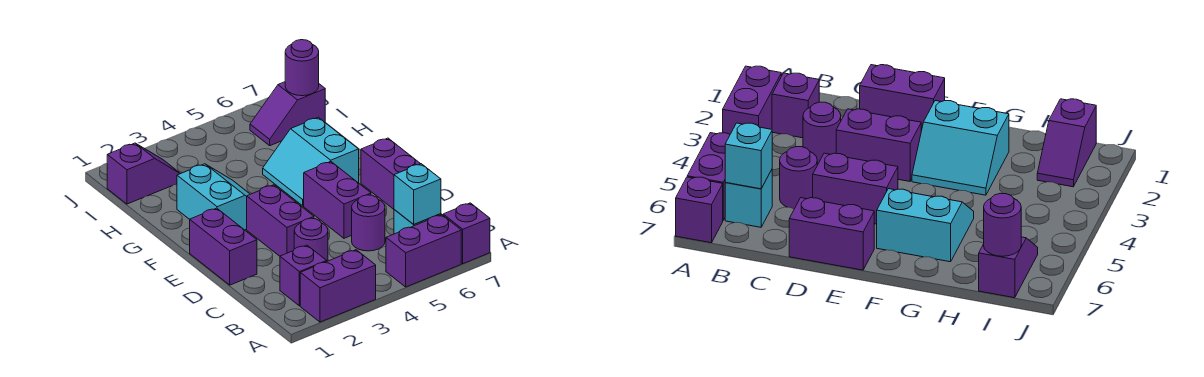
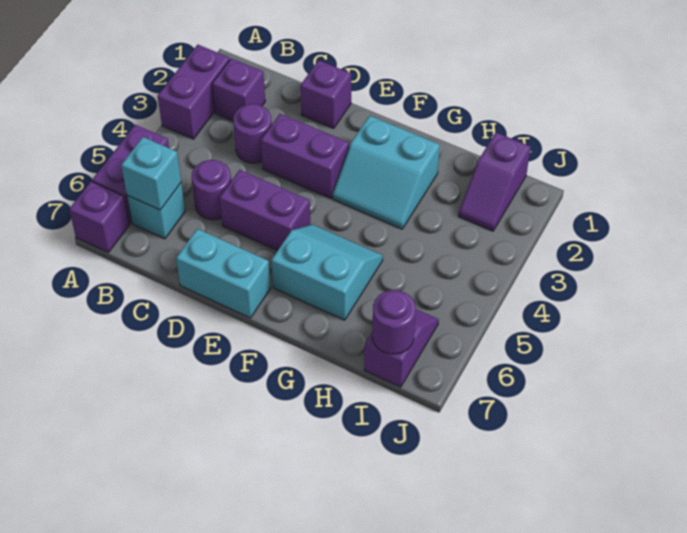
purple 1x2 brick [190,208,257,285] -> purple 1x1 brick [300,60,351,128]
purple 1x2 brick [361,138,420,209] -> cyan 1x2 brick [176,229,270,318]

